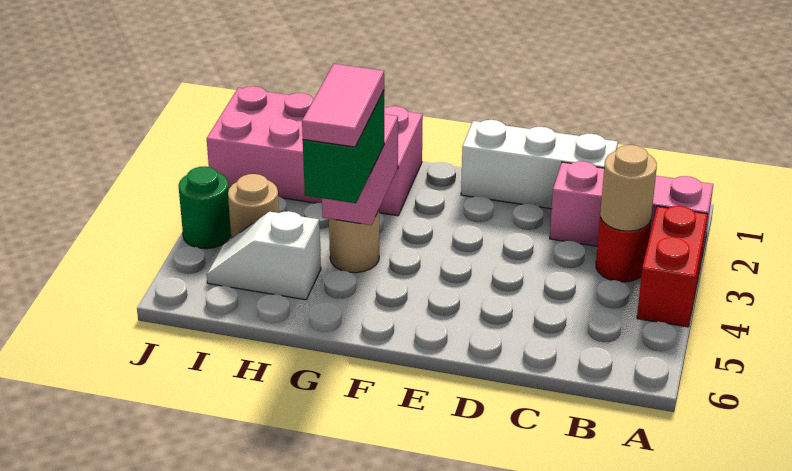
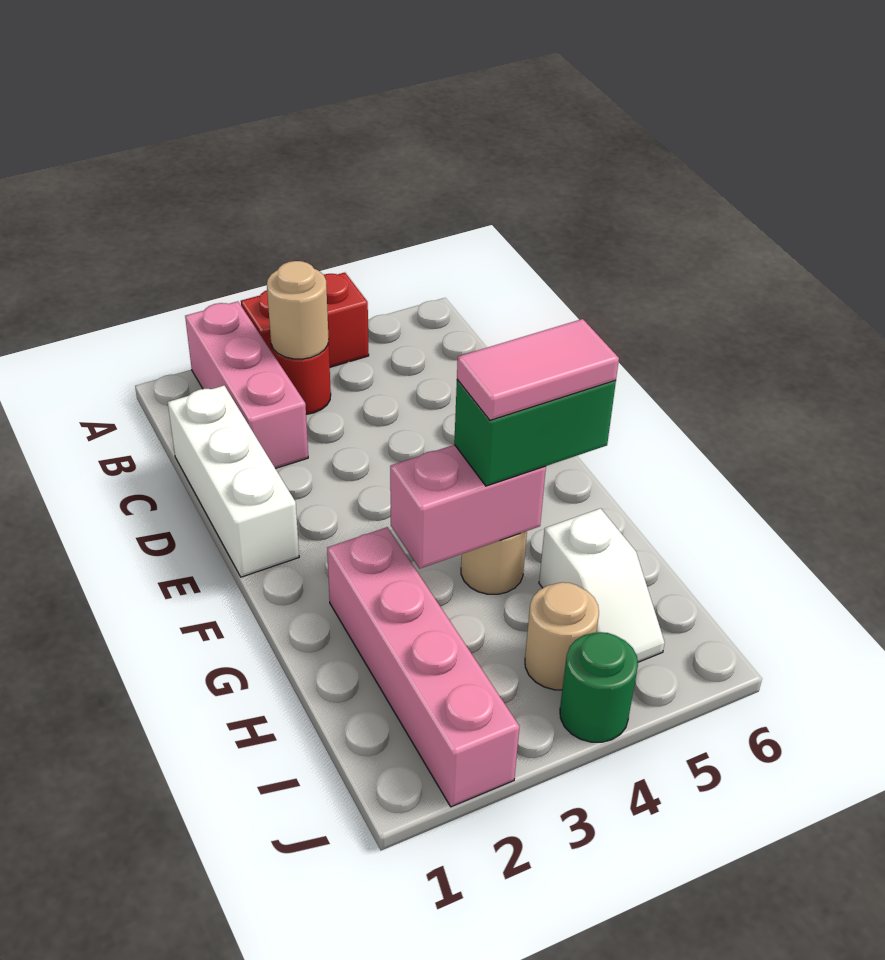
pink 2x4 brick [207,86,423,216] -> pink 1x4 brick [327,527,520,807]

